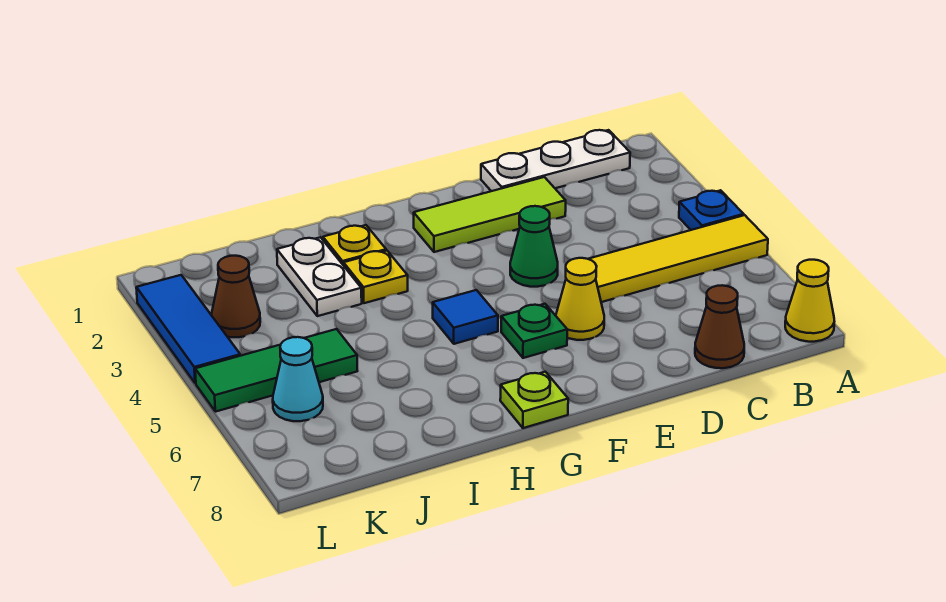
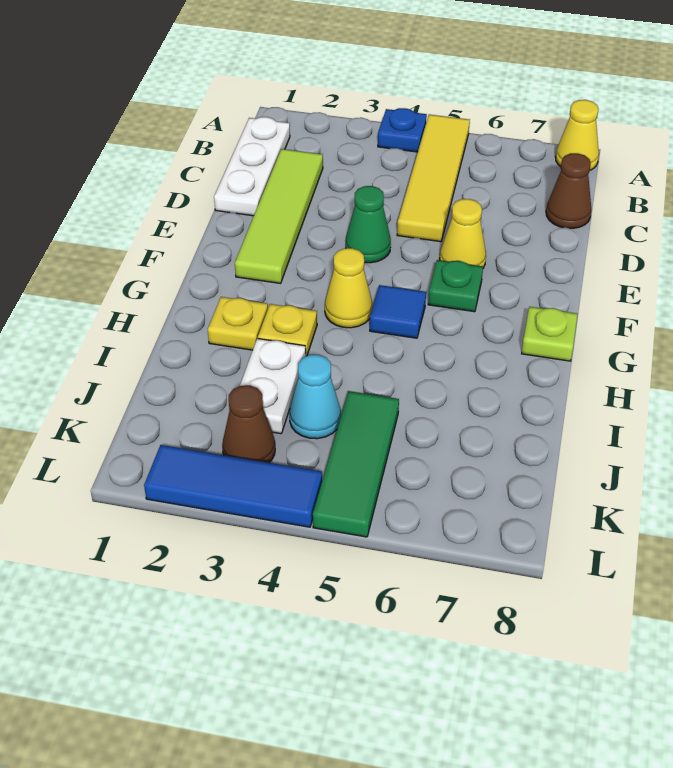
lime 1x3 tile [414,177,566,252] -> lime 1x4 tile [235,149,323,283]
none -> yellow 1x1 cone [325,248,372,328]
white 1x2 plate [277,237,362,316] -> white 1x2 plate turned to [240,338,306,434]
cyan 1x1 cone [273,337,323,421] -> cyan 1x1 cone moved to [289,355,341,439]

